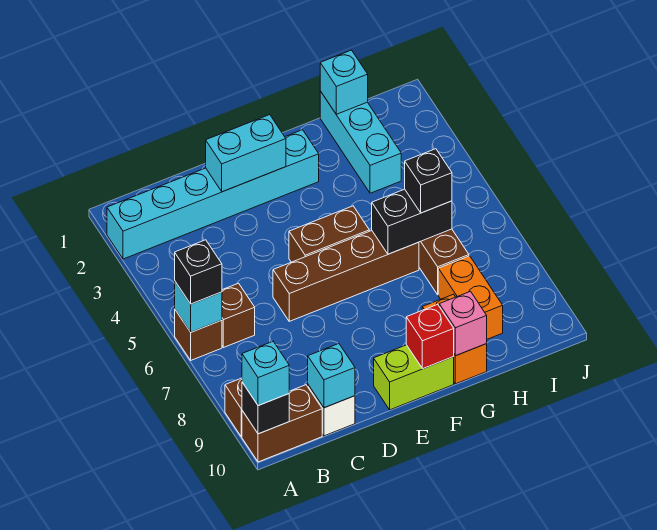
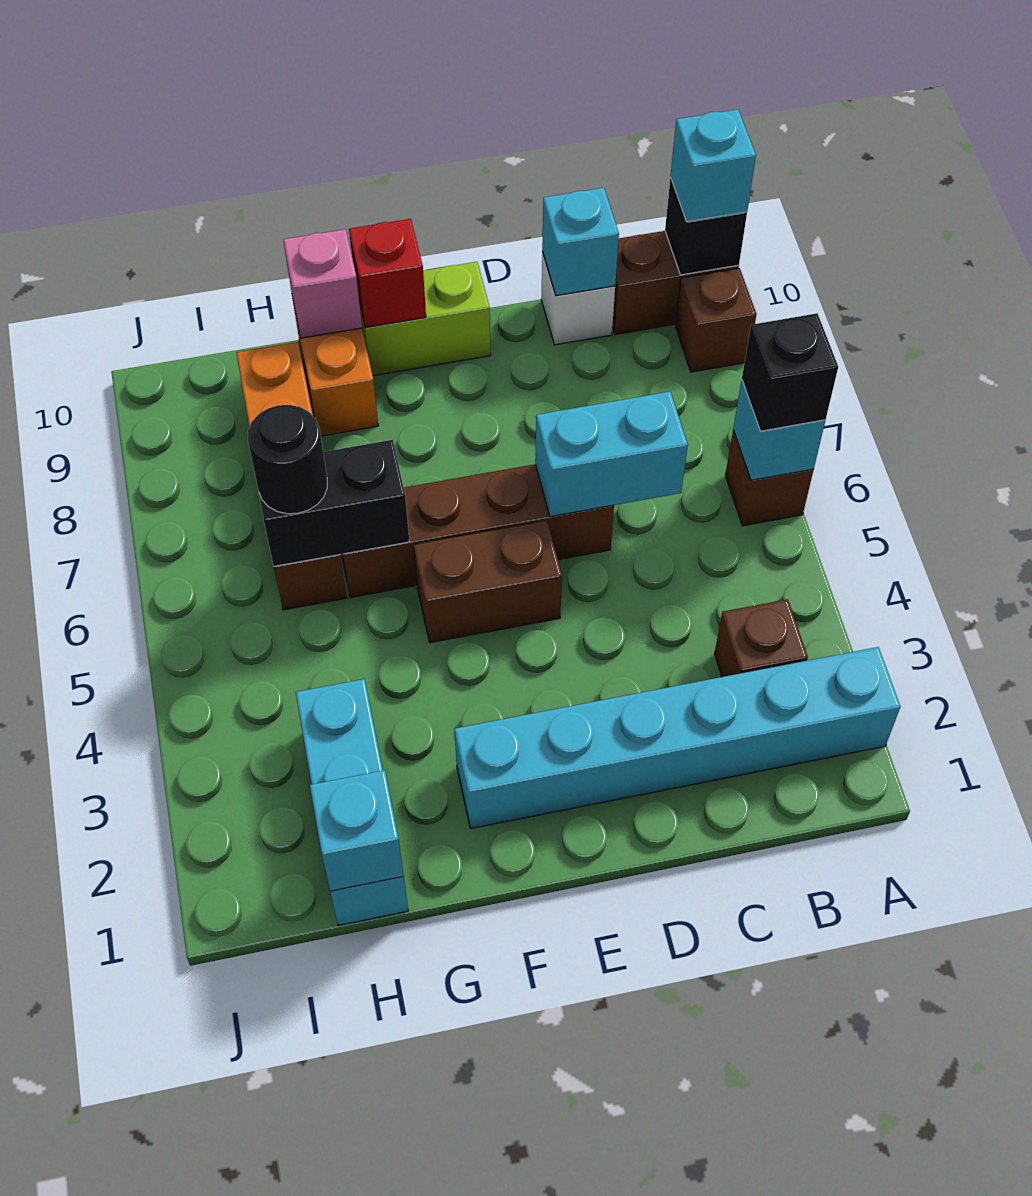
brown 1x1 brick [222,283,255,348] -> brown 1x1 brick moved to [714,599,808,677]
cyan 1x2 brick [206,115,286,192] -> cyan 1x2 brick moved to [535,392,688,517]
black 1x1 brick [405,149,452,213] -> black 1x1 round brick [248,405,327,514]

